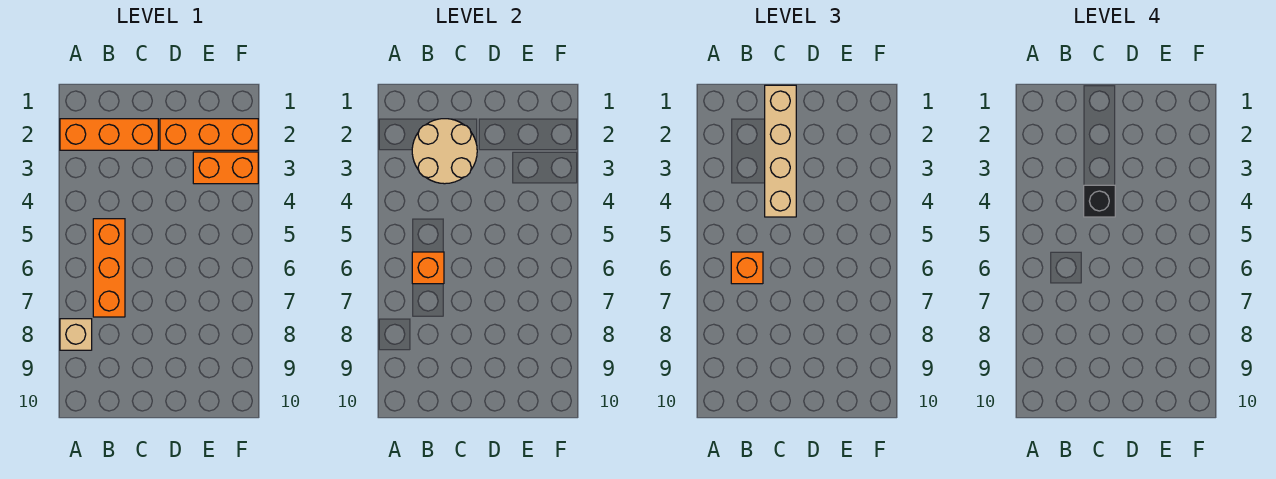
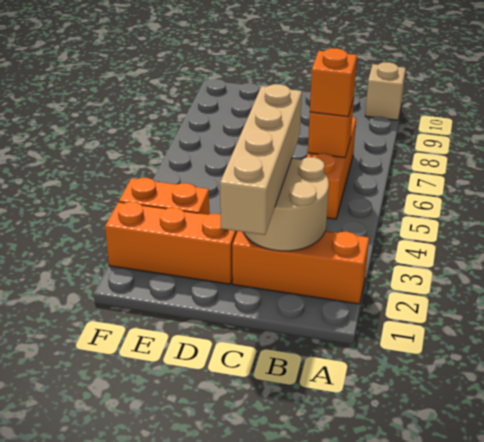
tan 1x1 brick [60,319,92,350] -> tan 1x1 brick moved to [365,62,406,120]
black 1x1 brick [1084,185,1115,217] -> none

